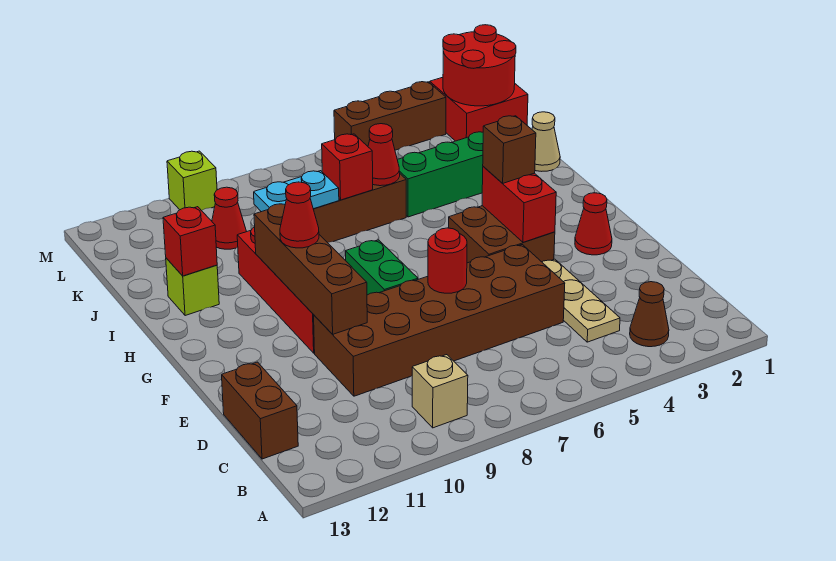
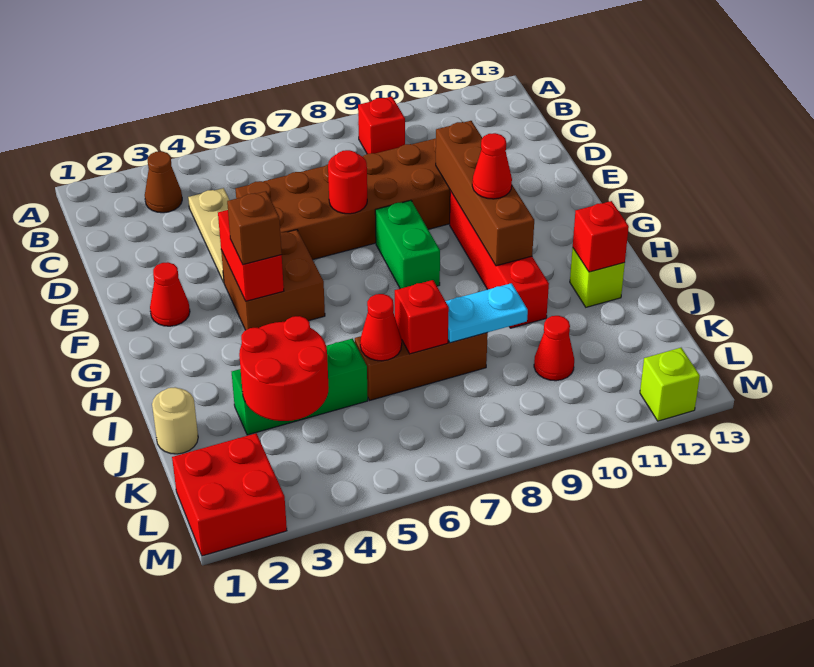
tan 1x1 brick [412,355,468,428] -> red 1x1 brick [358,97,405,154]
brown 1x2 brick [222,362,298,459] -> none
tan 1x1 cone [532,112,560,171] -> tan 1x1 round brick [152,387,198,454]
red 2x2 round brick [443,25,516,106] -> red 2x2 round brick moved to [239,316,329,421]
brown 1x3 brick [334,82,446,150] -> none
lime 1x1 brick [167,151,217,211] -> lime 1x1 brick moved to [640,348,700,421]

